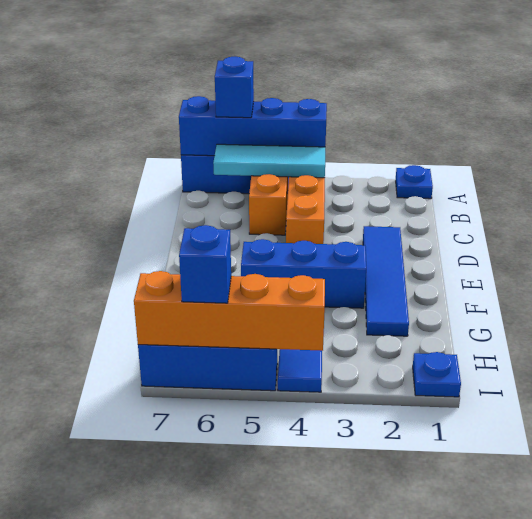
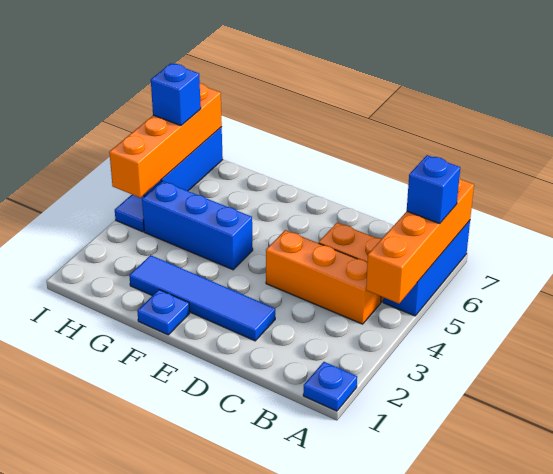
blue 1x4 brick [179,96,327,156] -> orange 1x4 brick [366,178,474,303]
cyan 1x3 tile [213,144,325,178] -> none
blue 1x3 brick [241,239,366,308] -> blue 1x3 brick turned to [142,181,253,270]
blue 1x1 plate [413,352,461,397] -> blue 1x1 plate moved to [137,290,190,335]

